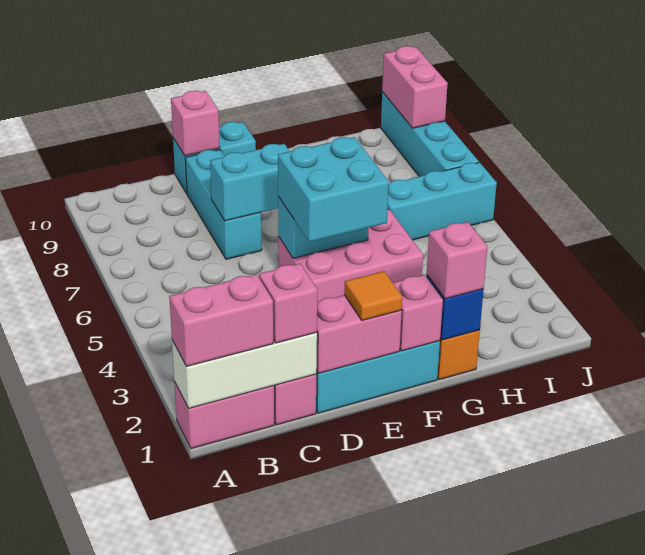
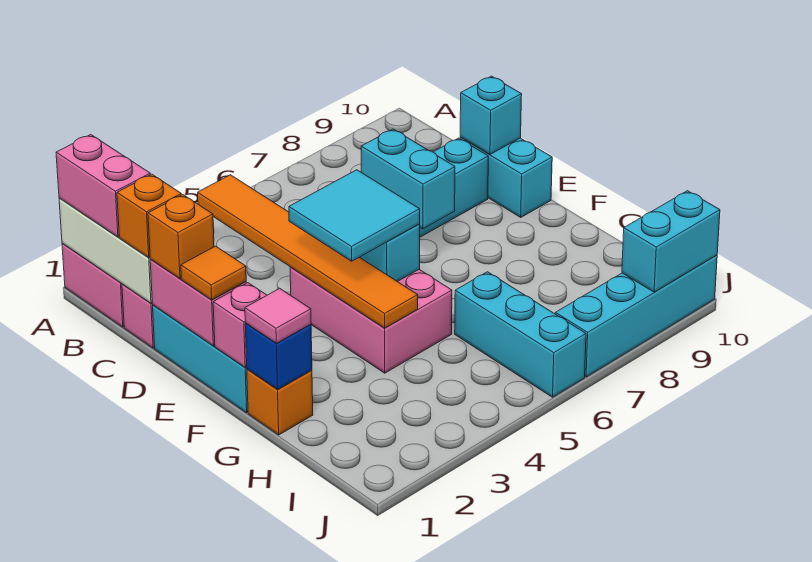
none -> orange 1x6 tile [198,175,418,328]
pink 1x1 brick [259,264,317,343] -> orange 1x1 brick [117,174,181,258]
none -> orange 1x1 brick [148,195,214,279]
pink 1x1 brick [171,91,220,156] -> cyan 1x1 brick [460,76,522,154]
cyan 2x2 brick [278,137,389,242] -> cyan 2x2 tile [289,170,420,261]
pink 1x1 brick [426,222,488,299] -> pink 1x1 tile [245,288,311,343]
pink 1x2 brick [382,46,448,128] -> cyan 1x2 brick [622,191,720,292]

